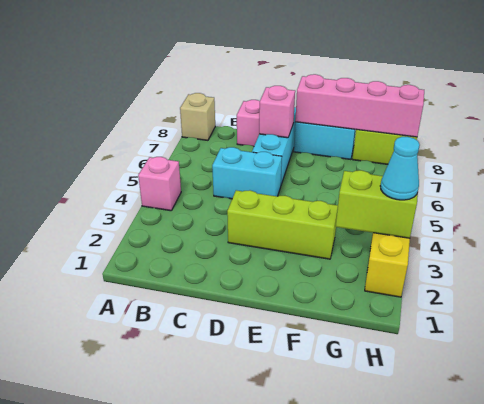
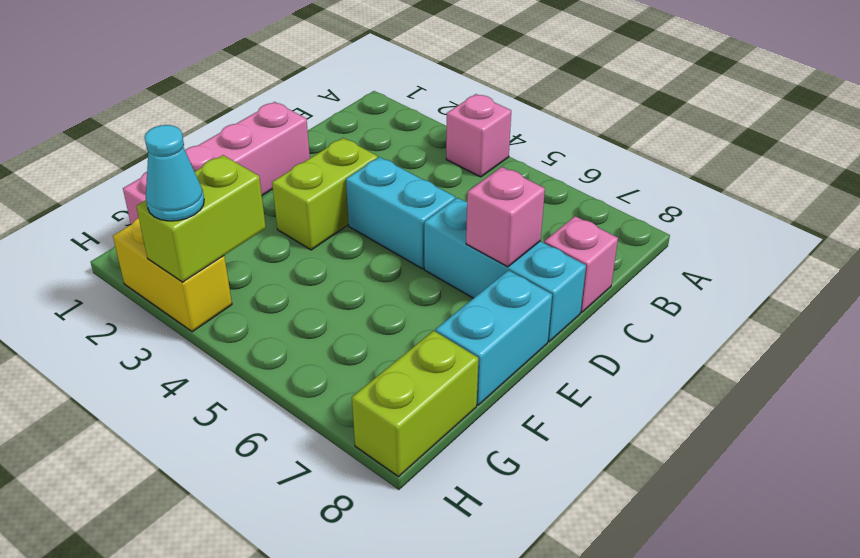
tan 1x1 brick [180,93,215,140] -> none
cyan 1x2 brick [212,147,282,199] -> cyan 1x2 brick turned to [346,157,455,269]
lime 1x3 brick [227,190,338,259] -> lime 1x2 brick [272,138,378,250]
pink 1x4 brick [295,74,424,137] -> pink 1x4 brick moved to [123,102,310,224]

